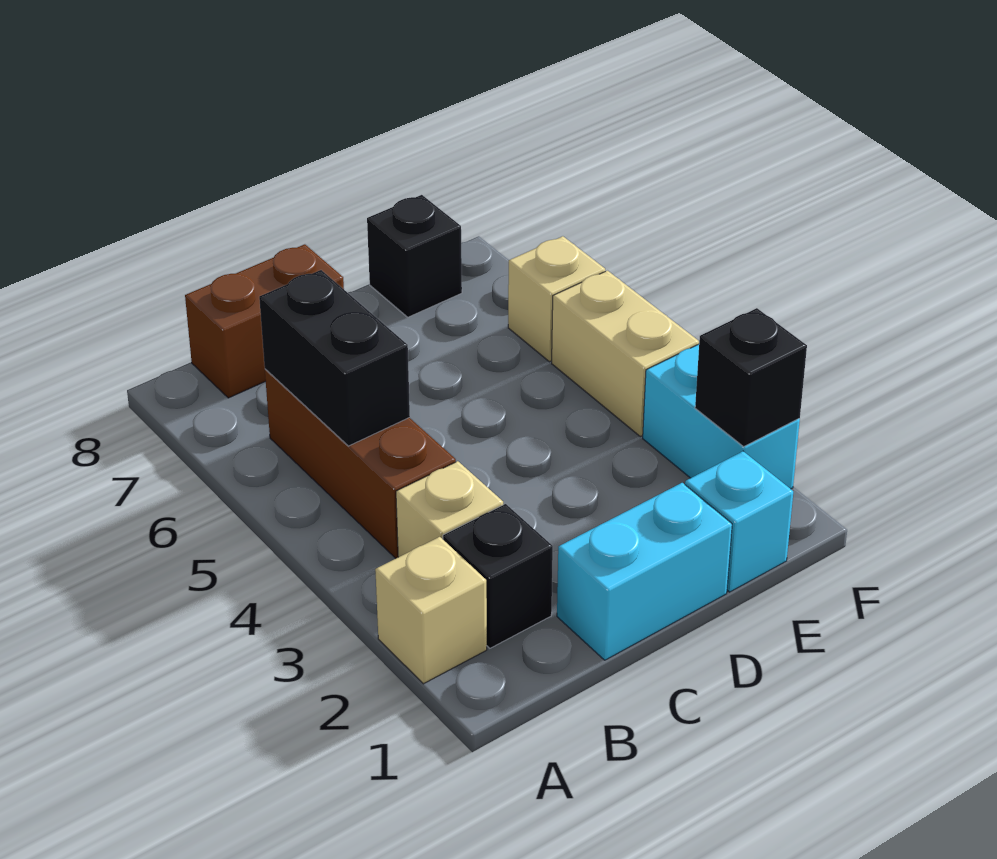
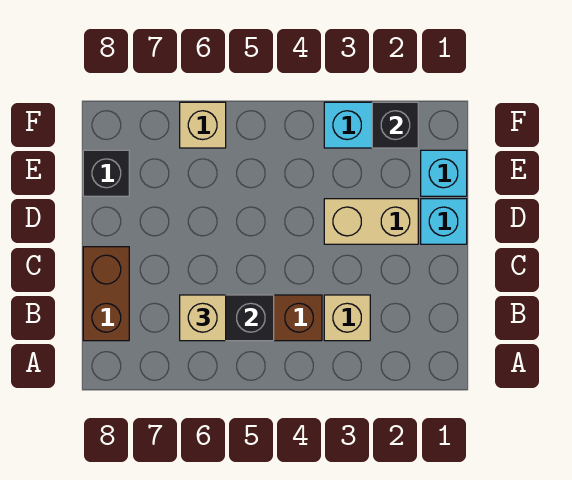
tan 1x1 brick [375,537,487,684] -> tan 1x1 brick moved to [180,295,226,341]
black 1x1 brick [443,504,553,648] -> none
cyan 1x2 brick [557,483,732,660] -> cyan 1x1 brick [421,199,467,244]
tan 1x2 brick [552,271,699,437] -> tan 1x2 brick moved to [324,199,418,244]

